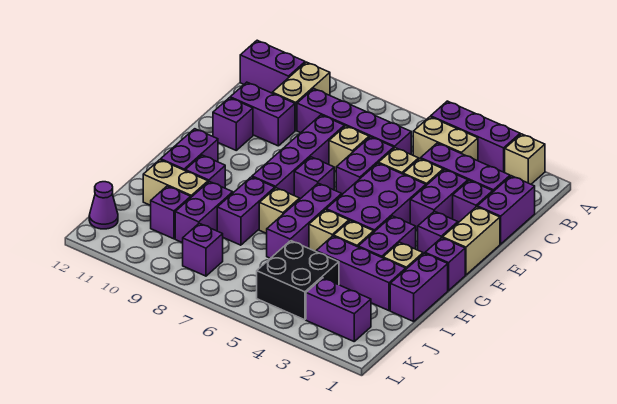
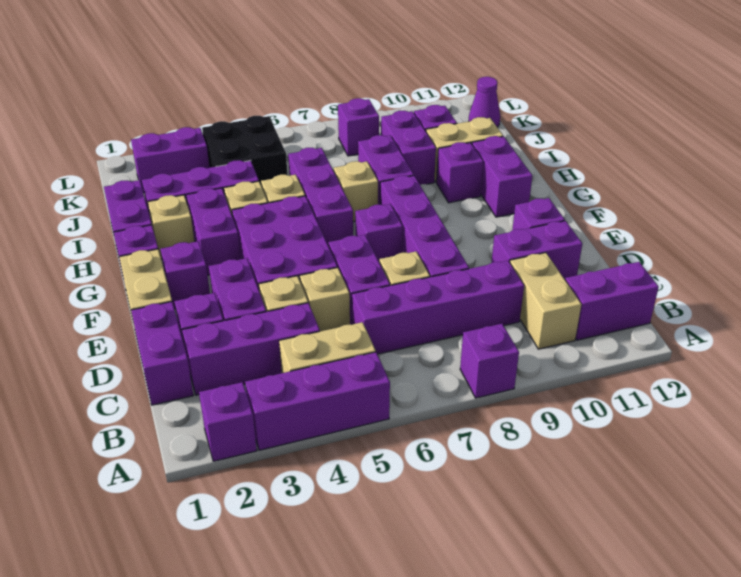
tan 1x1 brick [505,134,545,184] -> purple 1x1 brick [199,382,257,461]
none -> purple 1x1 brick [460,324,519,398]

